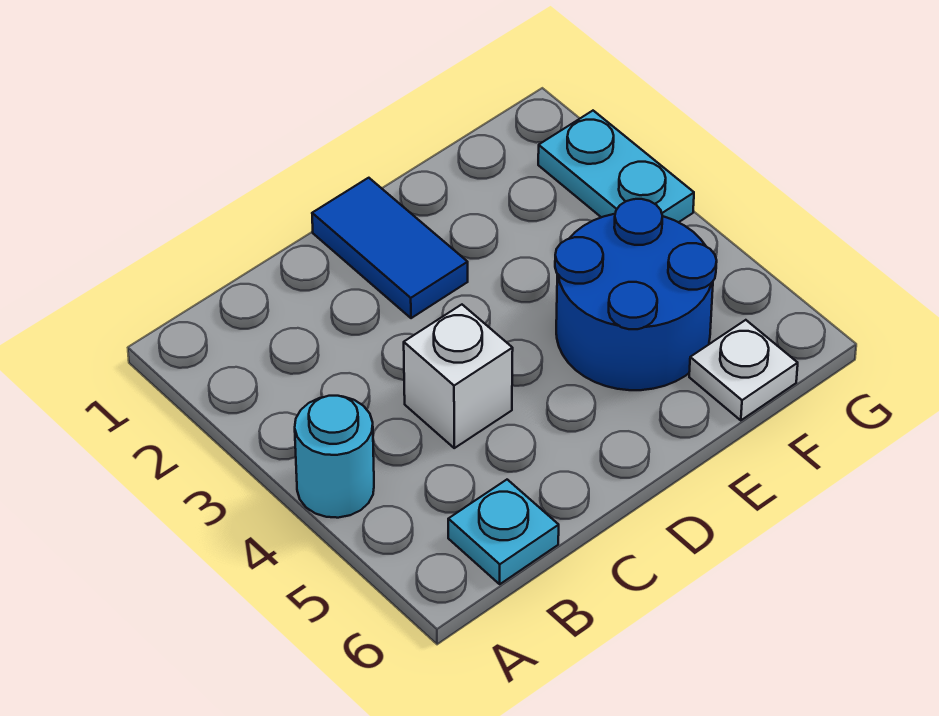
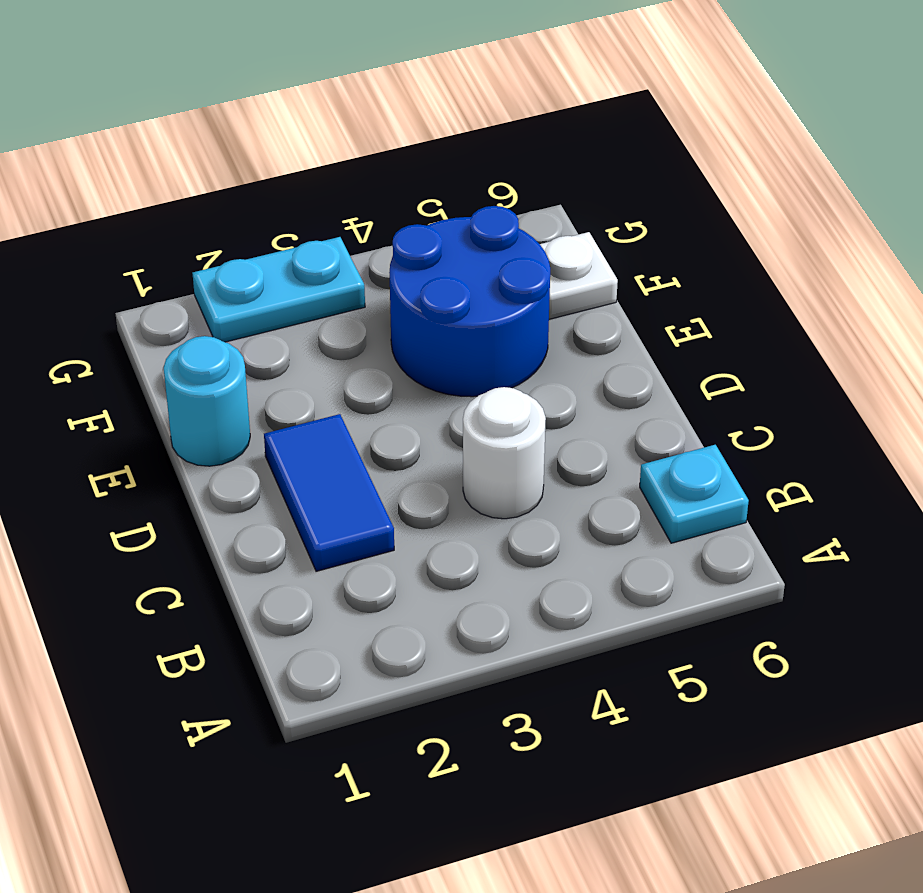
cyan 1x1 round brick [295,396,374,518] -> cyan 1x1 round brick moved to [164,336,250,466]
white 1x1 brick [404,305,513,448] -> white 1x1 round brick [463,387,546,519]
blue 1x2 tile [312,178,468,318] -> blue 1x2 tile turned to [264,414,394,571]

